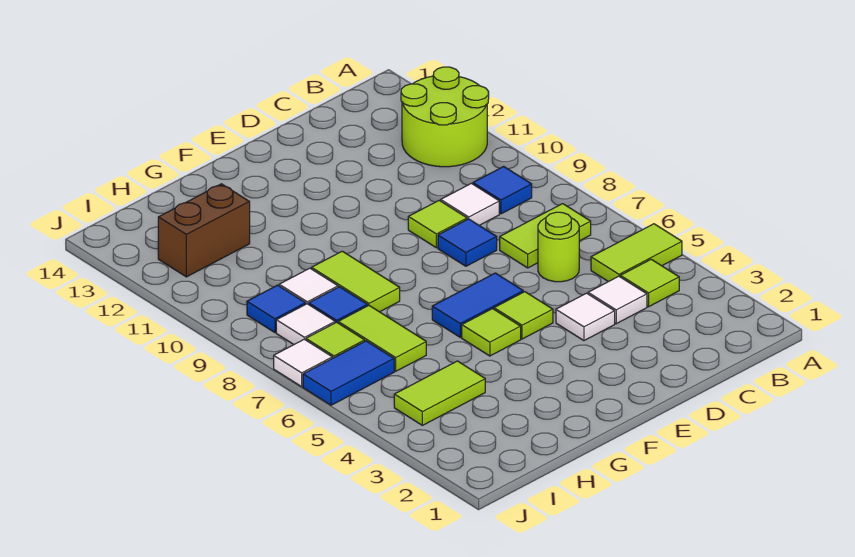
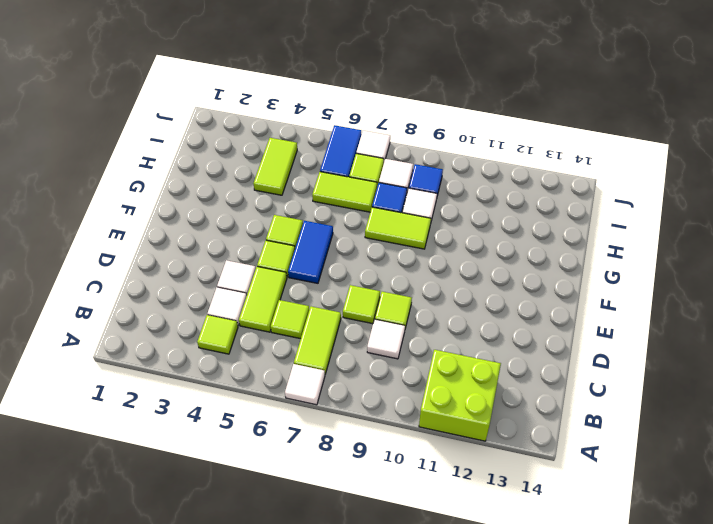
lime 1x2 tile [591,224,682,282] -> lime 1x2 tile moved to [239,267,287,332]
none -> white 1x1 tile [285,364,325,405]
lime 2x2 round brick [401,67,489,167] -> lime 2x2 brick [419,350,501,441]
blue 1x1 tile [473,166,532,214] -> none
lime 1x1 round brick [538,212,579,282] -> lime 1x1 tile [271,300,309,339]
blue 1x1 tile [438,219,497,266] -> lime 1x1 tile [343,285,380,324]
brown 1x2 brick [158,184,250,277] -> none

